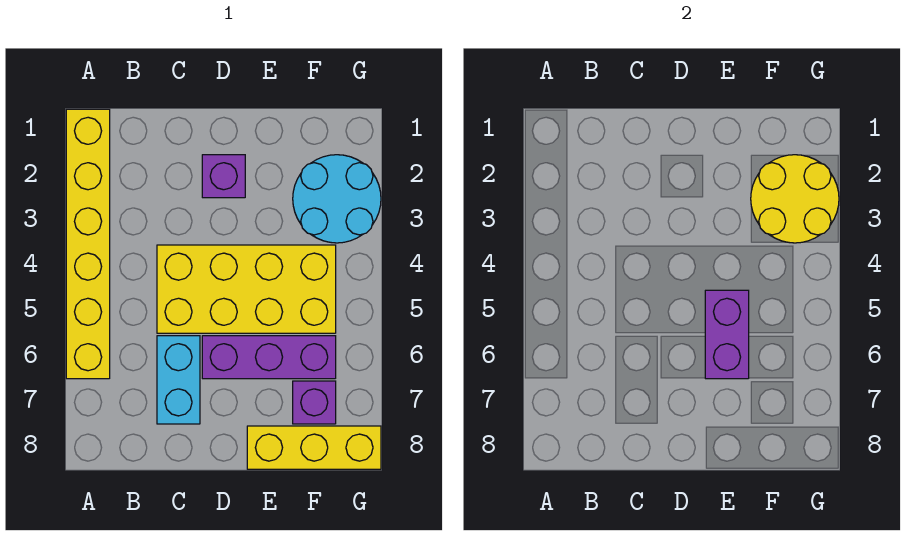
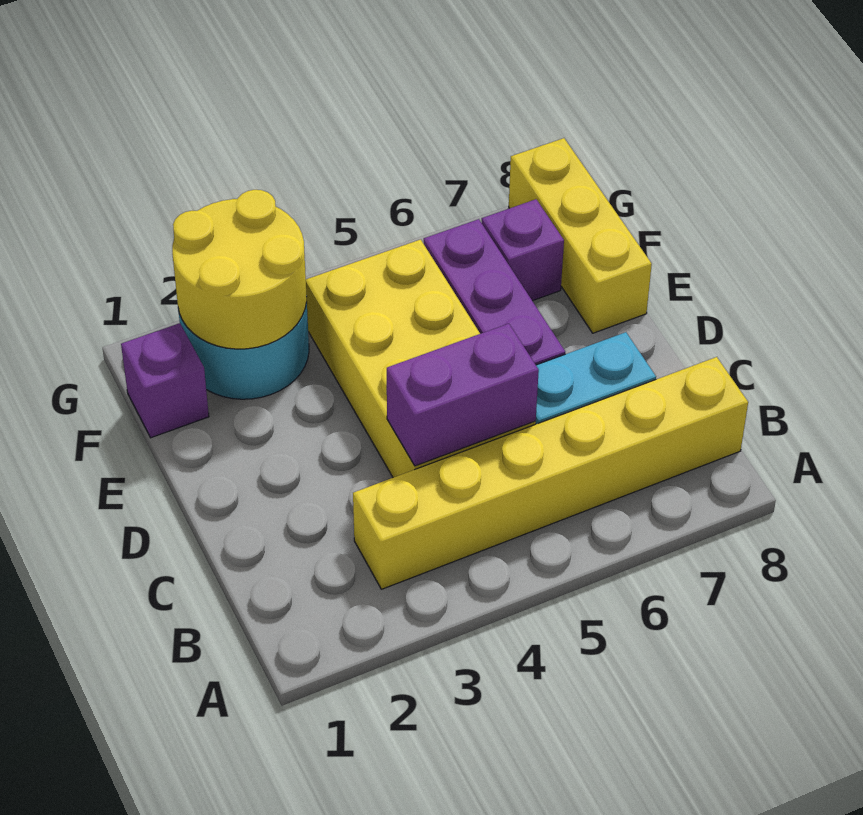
yellow 1x6 brick [66,109,110,379] -> yellow 1x6 brick moved to [353,357,748,589]
purple 1x1 brick [202,155,245,198] -> purple 1x1 brick moved to [121,323,209,438]
purple 1x2 brick [705,290,749,379] -> purple 1x2 brick moved to [387,324,539,466]

